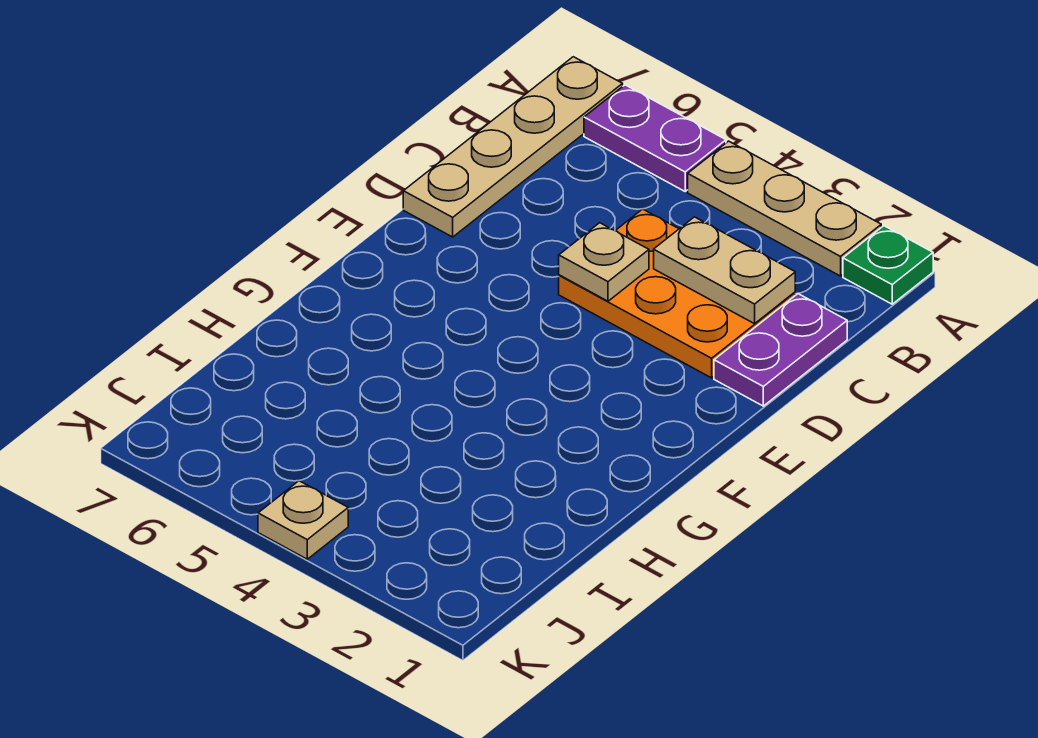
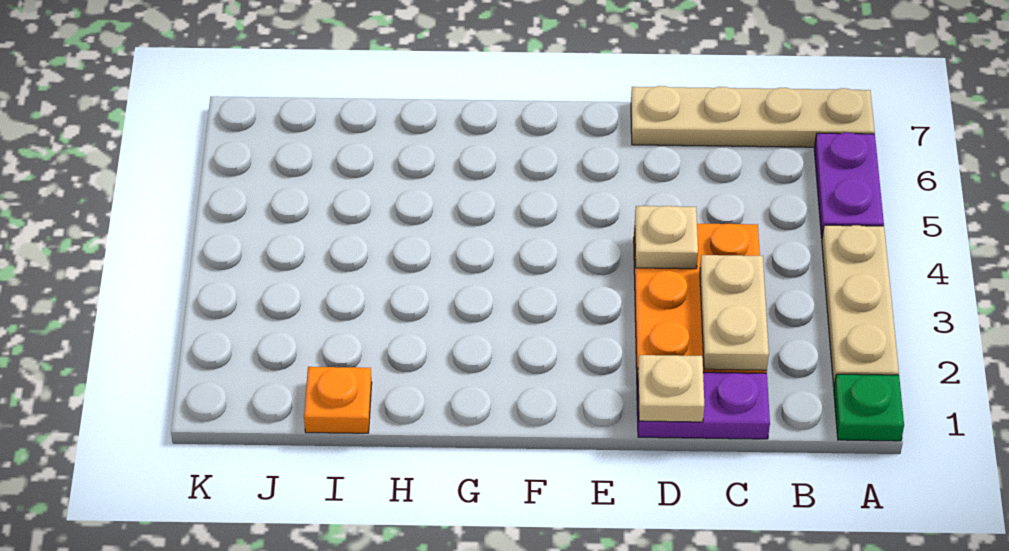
none -> orange 1x1 plate [304,367,372,433]
tan 1x1 plate [258,481,348,559] -> tan 1x1 plate moved to [638,355,704,422]

